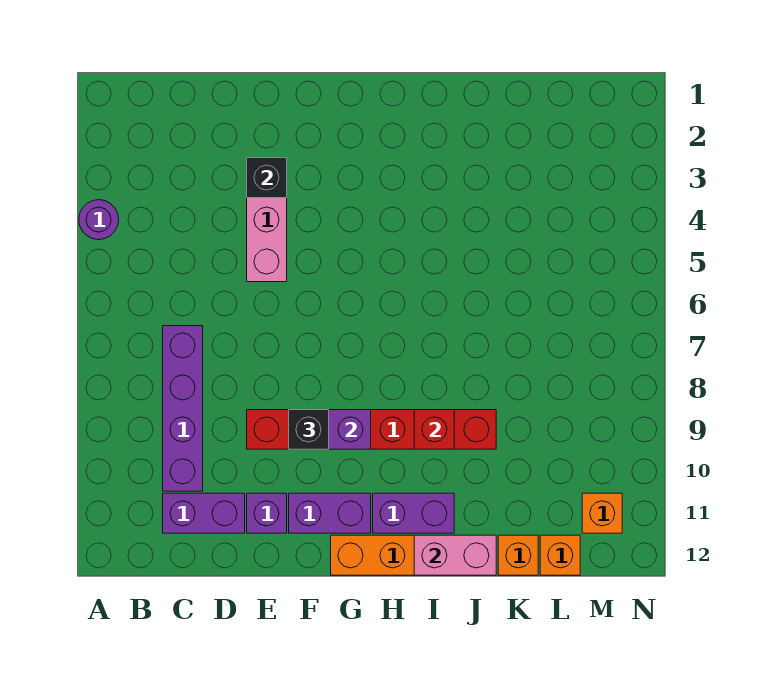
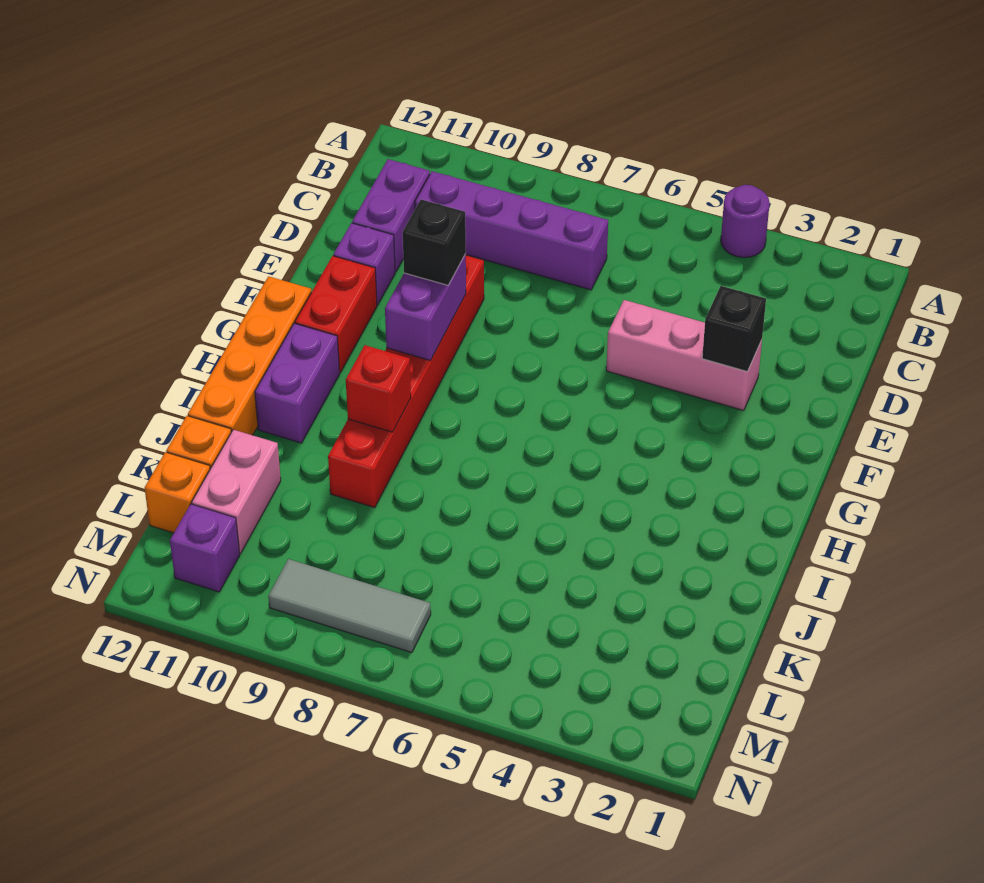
purple 1x2 brick [289,493,371,533] -> red 1x2 brick [295,256,377,373]
pink 1x2 brick [414,535,496,575] -> pink 1x2 brick moved to [192,430,281,554]
none -> grey 1x3 tile [268,559,431,653]
orange 1x1 brick [582,493,622,533] -> purple 1x1 brick [170,504,240,592]

